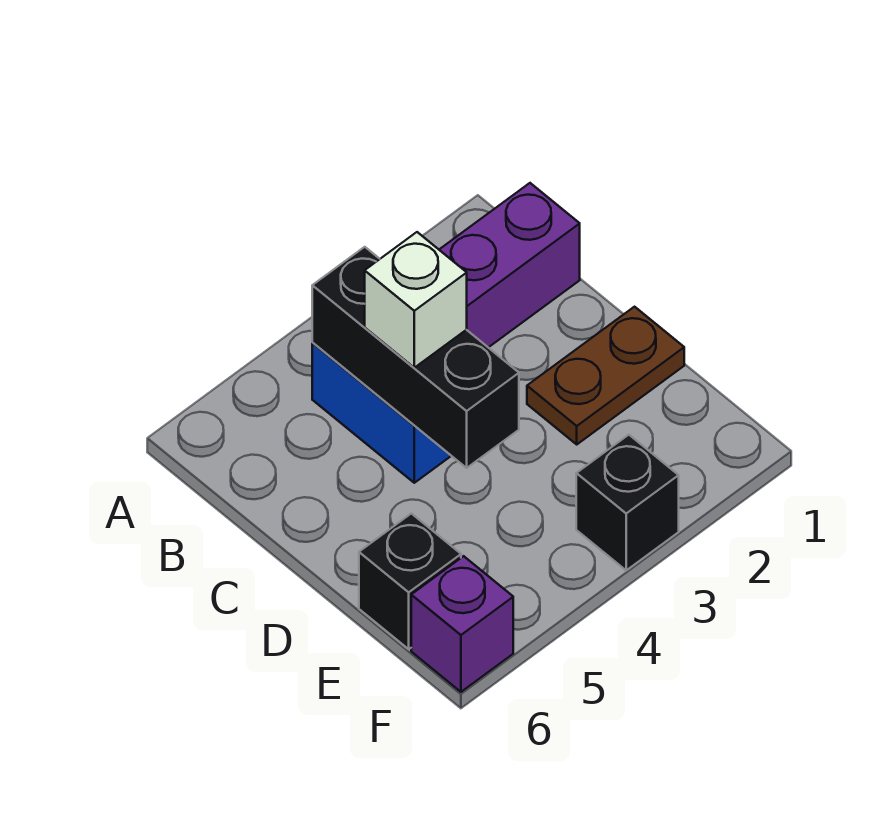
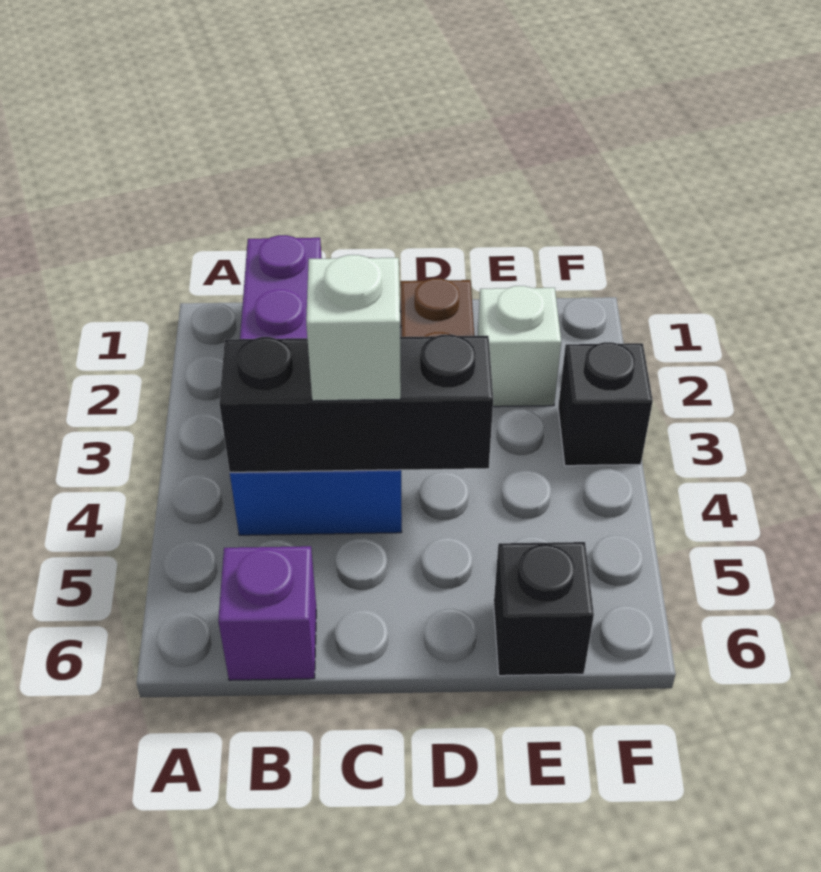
none -> white 1x1 brick [478,286,561,407]
purple 1x1 brick [411,556,513,692] -> purple 1x1 brick moved to [218,546,316,680]

